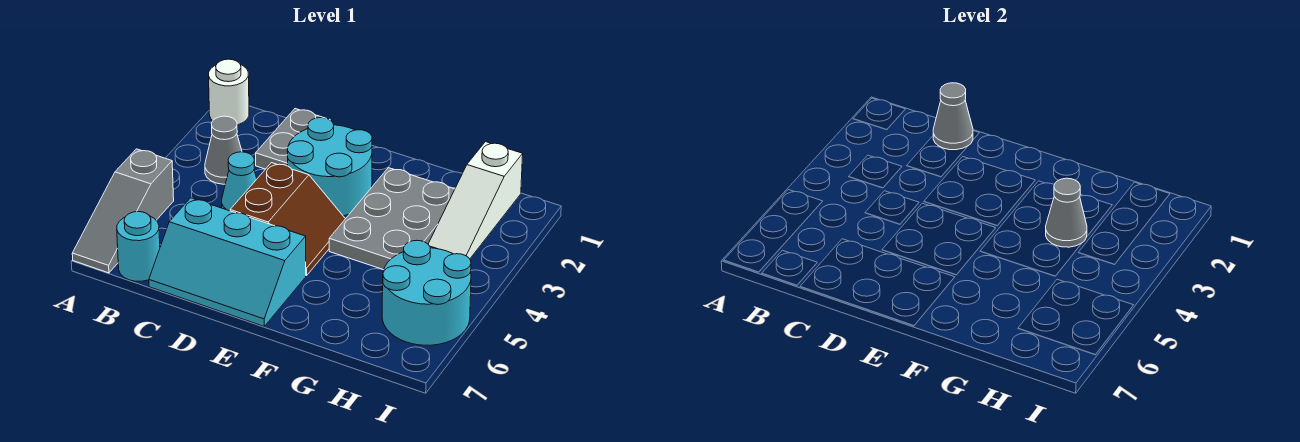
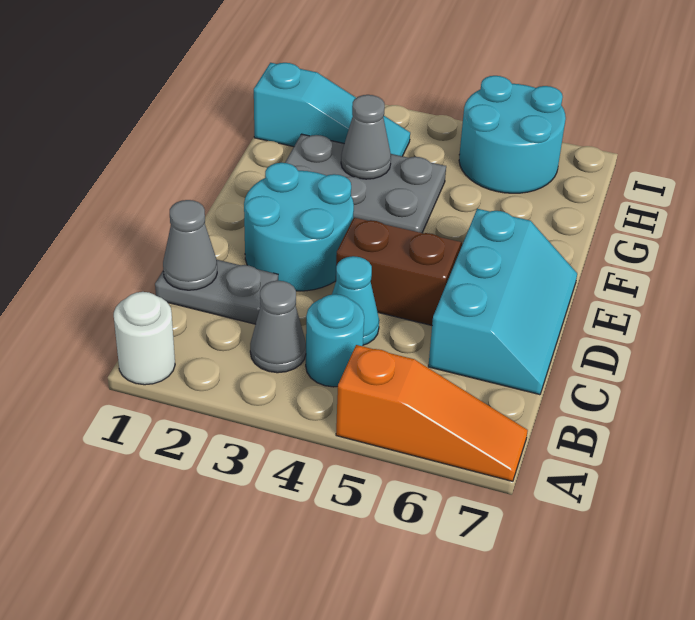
grey 1x3 slope [72,149,174,273] -> orange 1x3 slope [336,345,528,481]
cyan 1x1 round brick [117,212,160,281] -> cyan 1x1 round brick moved to [306,294,364,387]
white 1x3 slope [428,142,523,259] -> cyan 1x3 slope [254,63,410,156]

